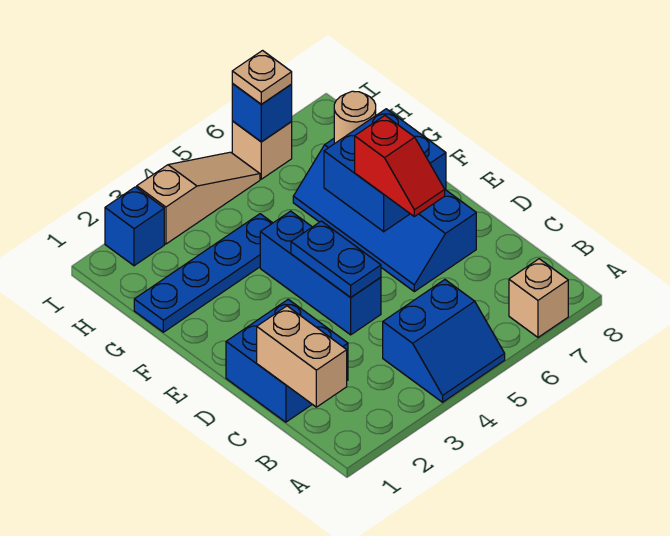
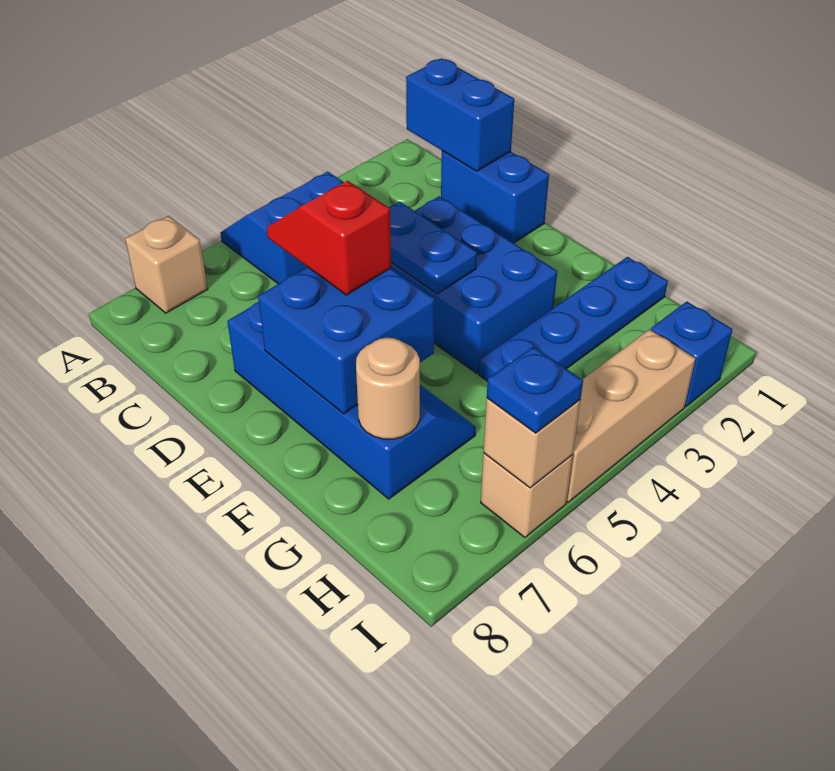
tan 1x2 brick [257,306,347,407] -> blue 1x2 brick [406,59,514,171]
blue 2x2 brick [226,299,348,422] -> blue 1x2 brick [441,151,549,243]
blue 1x3 brick [260,211,381,335] -> blue 2x3 brick [391,196,557,373]
tan 1x3 slope [137,152,260,244] -> tan 1x3 brick [567,329,696,502]
blue 1x1 brick [232,83,292,142] -> tan 1x1 brick [483,398,580,488]
tan 1x1 plate [232,51,292,104] -> blue 1x1 plate [487,347,583,433]

